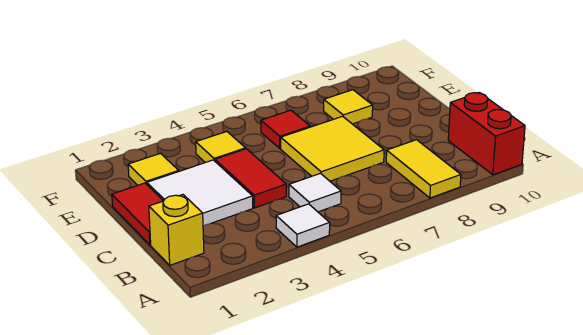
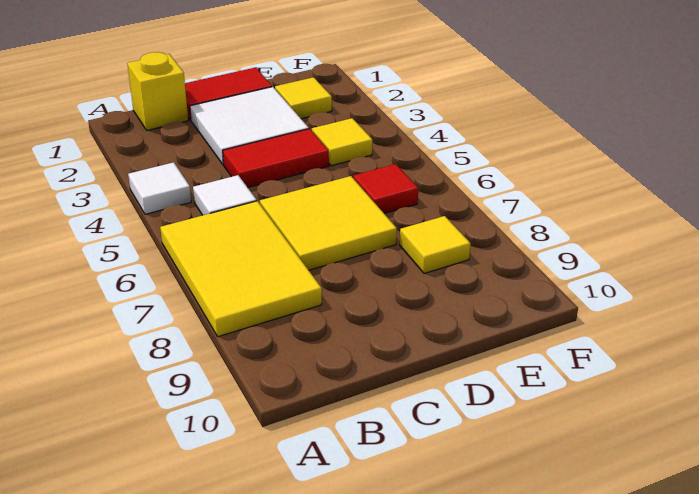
yellow 1x2 tile [386,140,461,198] -> yellow 2x3 tile [160,201,322,337]
red 1x2 brick [448,93,525,175] -> none

